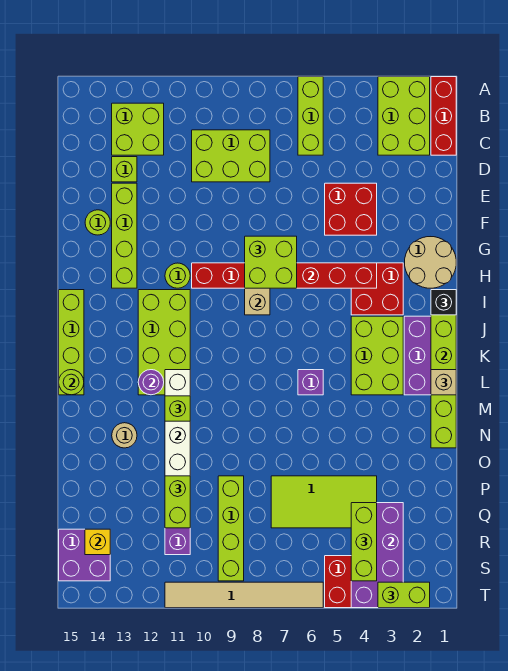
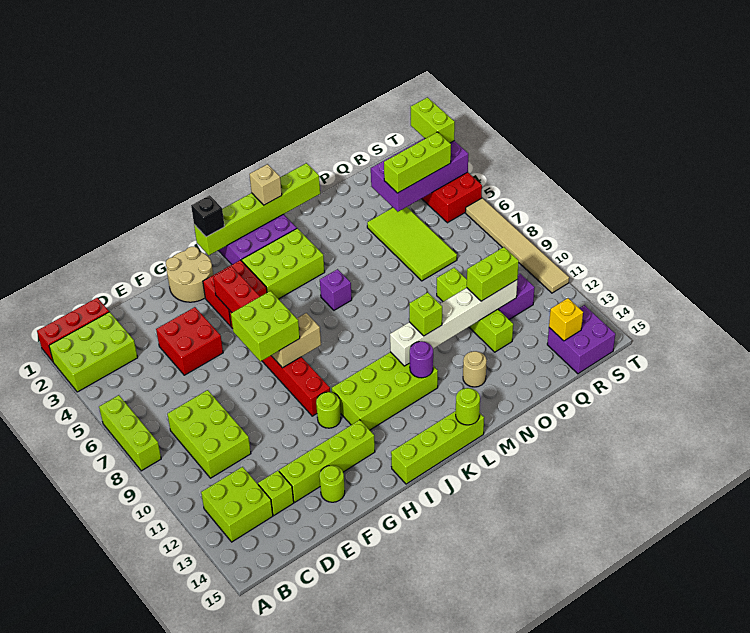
lime 1x3 brick [298,77,323,155] -> lime 1x3 brick turned to [99,395,161,471]
lime 1x4 brick [218,476,244,581] -> lime 1x4 brick turned to [437,268,513,352]

